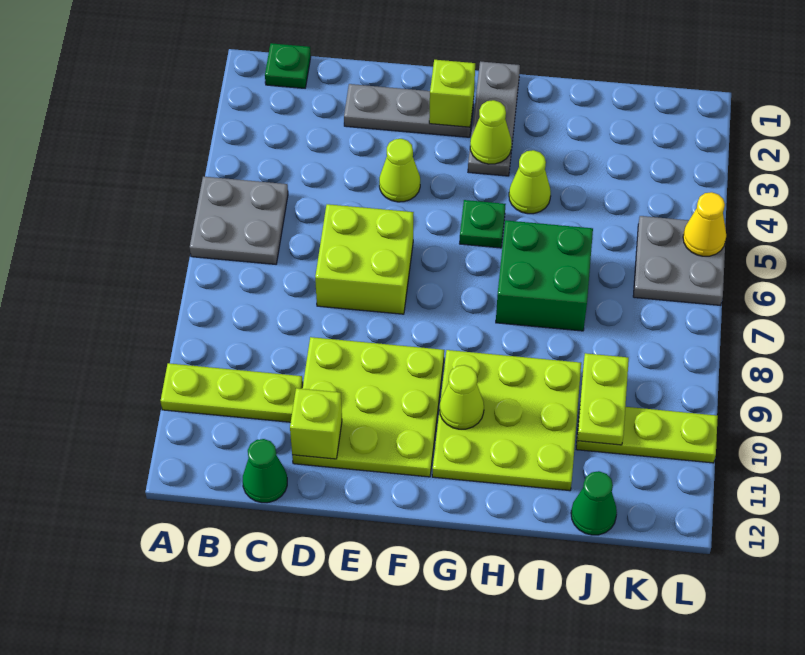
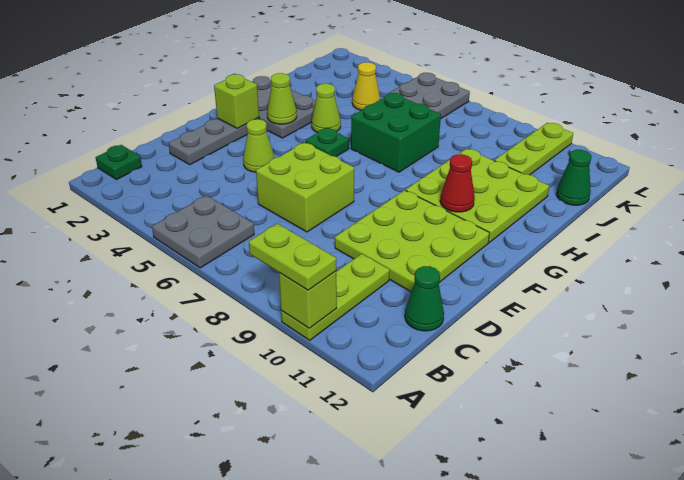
lime 1x1 brick [290,388,342,459] -> lime 1x1 brick moved to [279,271,337,328]
grey 1x3 plate [468,62,520,176] -> grey 2x3 plate [252,76,316,138]
lime 1x1 cone [440,365,484,429] -> red 1x1 cone [440,154,475,212]
lime 1x2 plate [577,353,629,445] -> lime 1x2 plate moved to [249,224,336,290]
yellow 1x1 cone [683,192,726,256] -> yellow 1x1 cone moved to [352,62,380,110]

